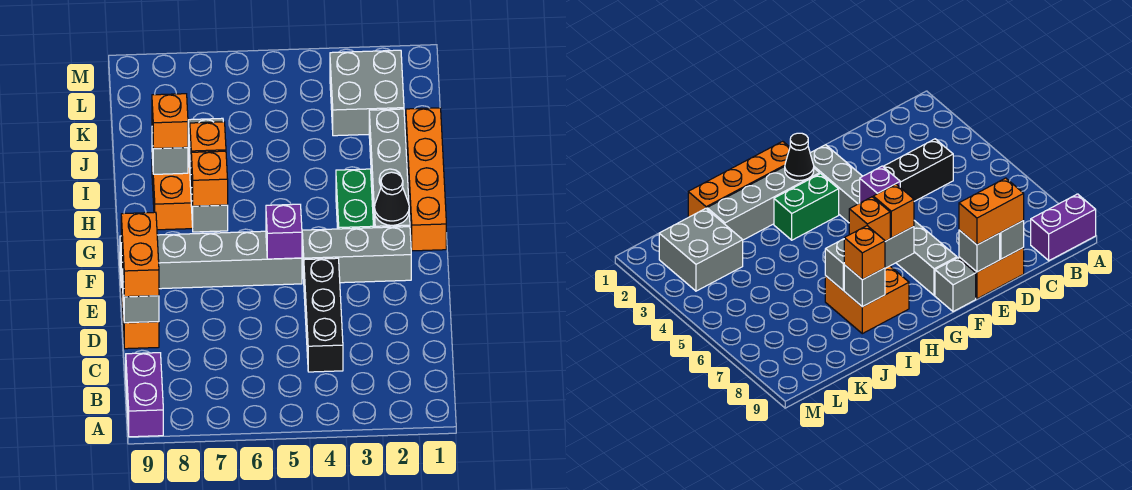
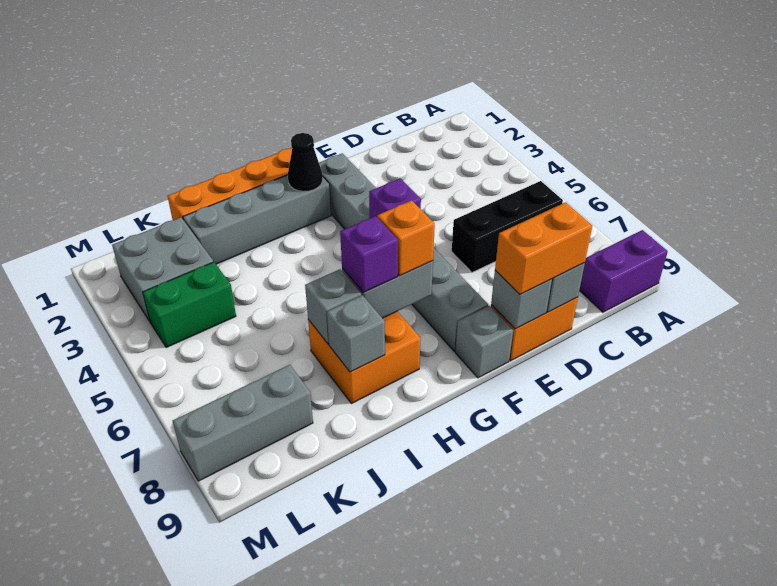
black 1x3 brick [304,258,343,372] -> black 1x3 brick moved to [452,181,563,272]
green 1x2 brick [336,169,373,229] -> green 1x2 brick moved to [143,262,236,348]
orange 1x1 brick [190,122,226,161] -> purple 1x1 brick [340,216,398,292]
orange 1x1 brick [152,94,188,148] -> none
none -> grey 1x3 brick [173,365,313,481]

